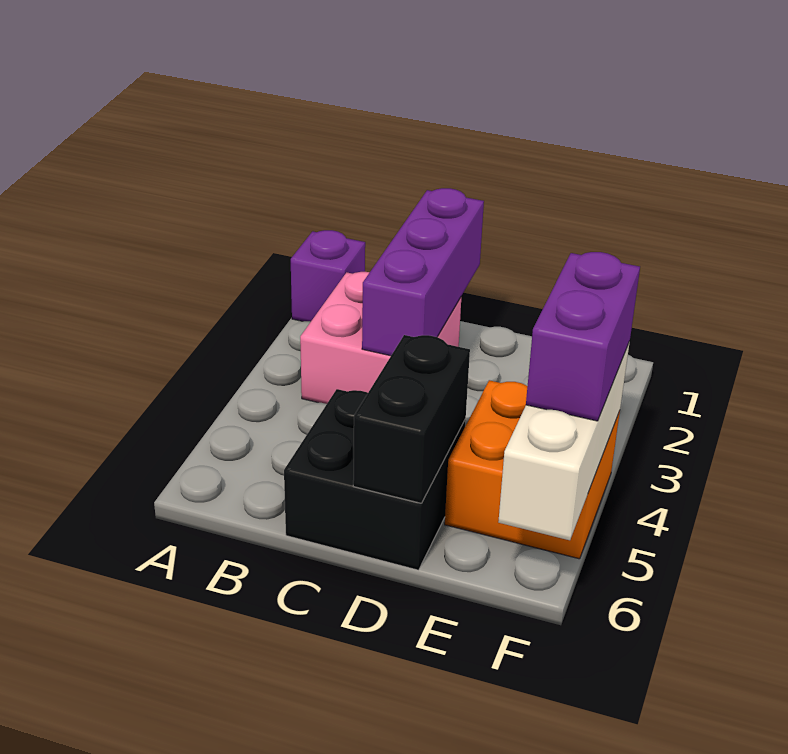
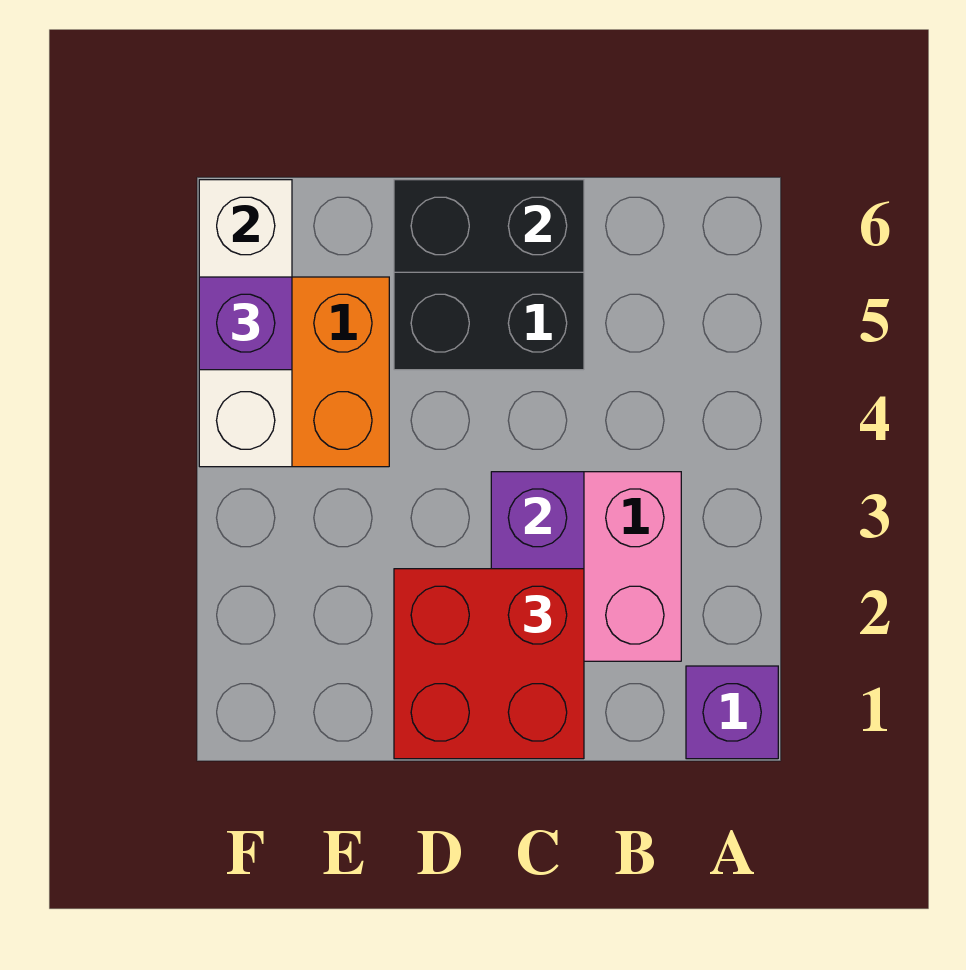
none -> red 2x2 brick [394,569,584,759]
black 1x2 brick [353,335,470,503] -> black 1x2 brick turned to [394,180,584,272]
purple 1x2 brick [526,252,640,421] -> purple 1x1 brick [199,277,292,370]

